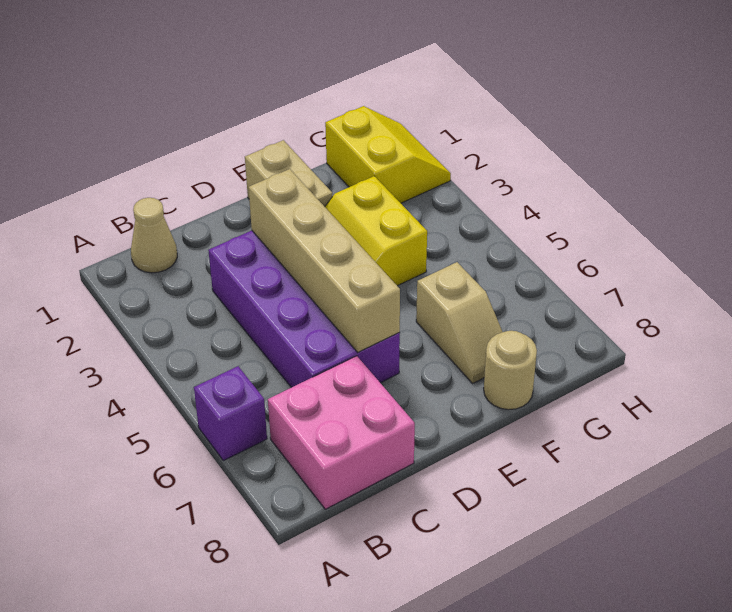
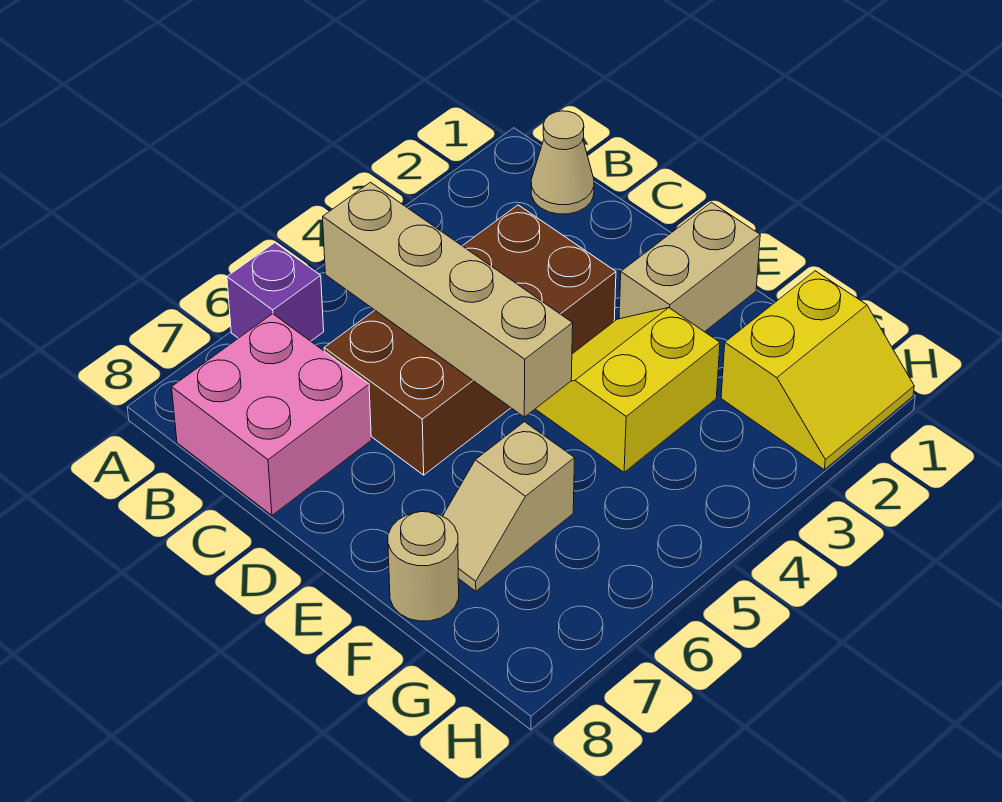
purple 2x4 brick [208,231,400,388] -> brown 2x4 brick [324,205,616,475]
tan 1x4 brick [248,169,400,352] -> tan 1x4 brick turned to [323,182,573,417]

